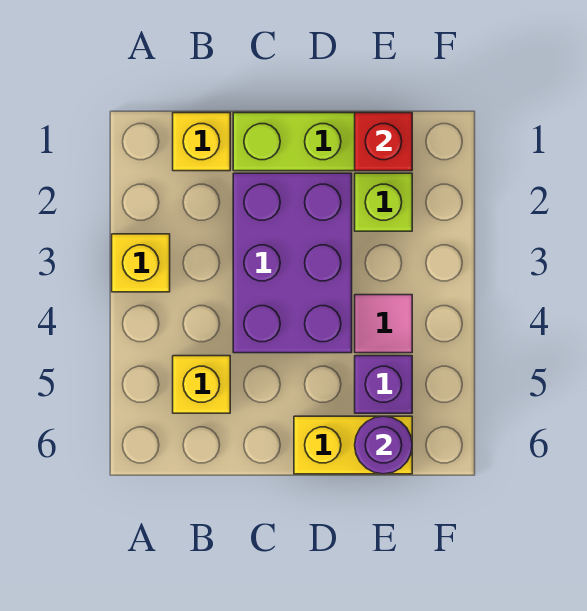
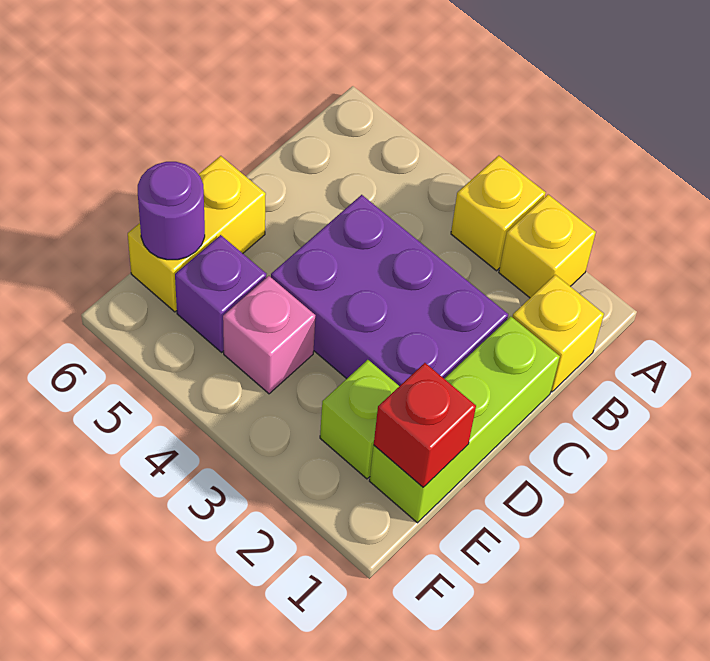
yellow 1x1 brick [173,356,230,413] -> yellow 1x1 brick moved to [499,195,596,298]
pink 1x1 tile [355,295,412,353] -> pink 1x1 brick [223,276,315,394]

